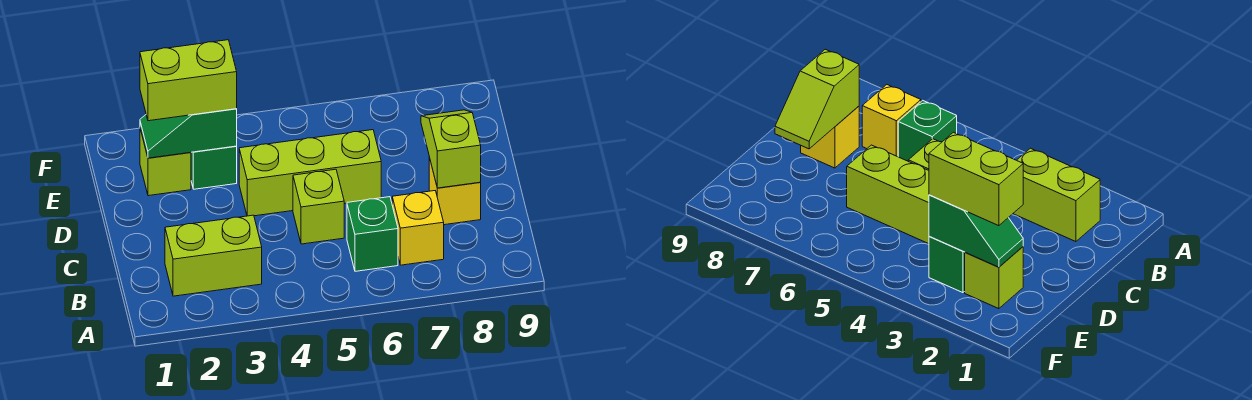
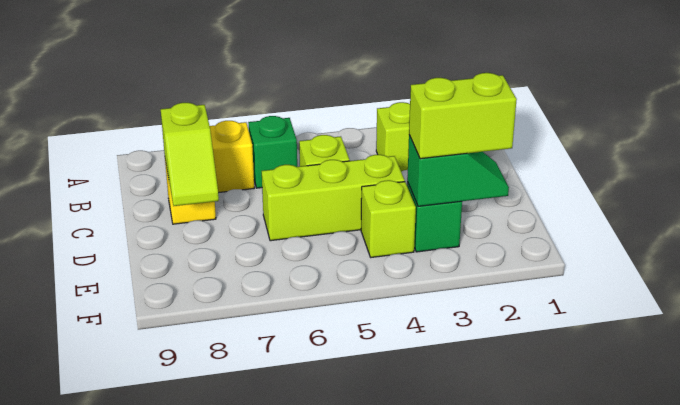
lime 1x1 brick [140,129,191,196] -> lime 1x1 brick moved to [361,180,416,257]

